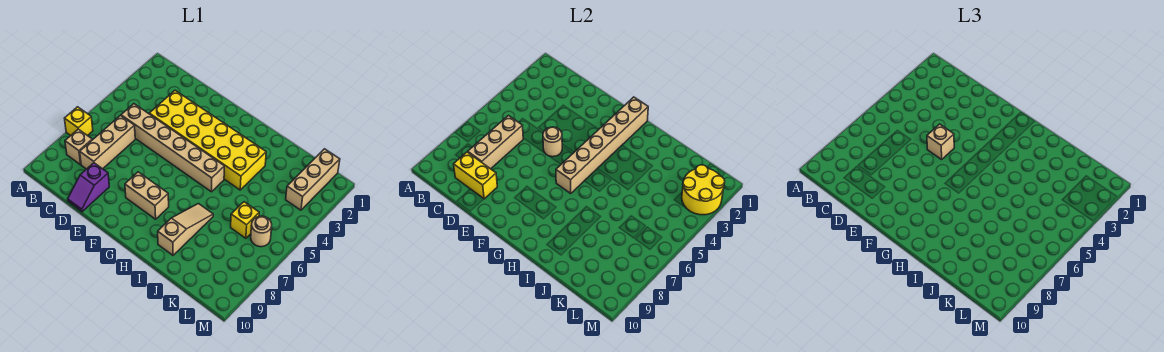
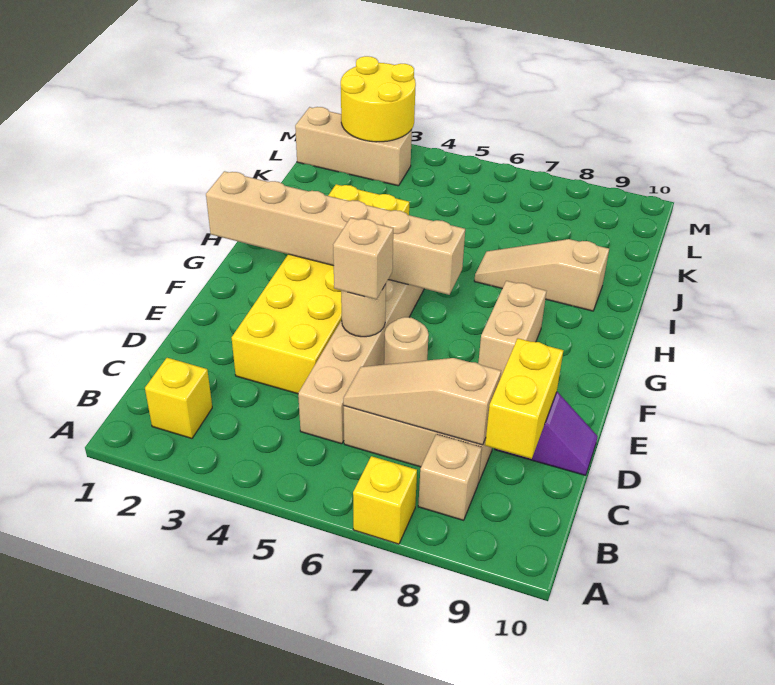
tan 1x3 brick [468,116,523,169] -> tan 1x3 slope [343,358,501,445]
yellow 1x1 brick [231,202,259,238] -> yellow 1x1 brick moved to [145,358,212,439]
tan 1x1 round brick [251,216,272,247] -> tan 1x1 round brick moved to [384,317,429,365]

